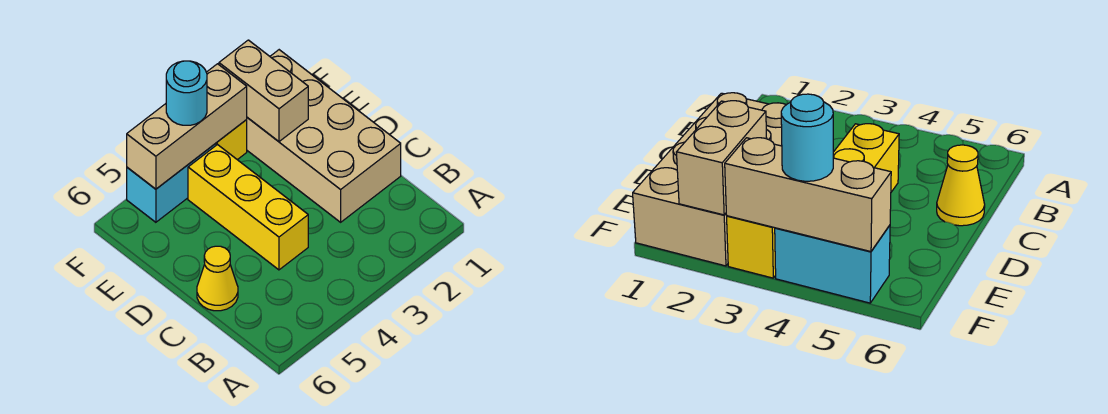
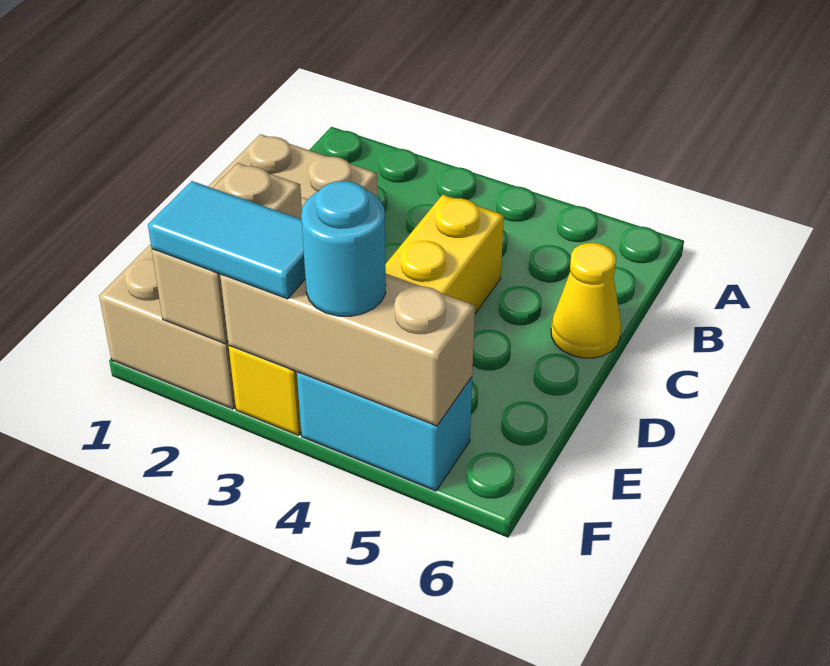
none -> cyan 1x2 tile [148,181,305,299]

